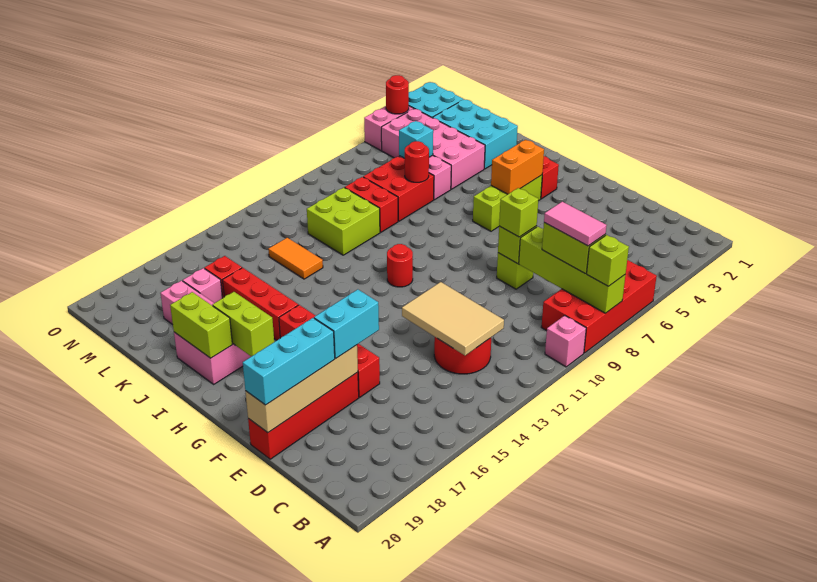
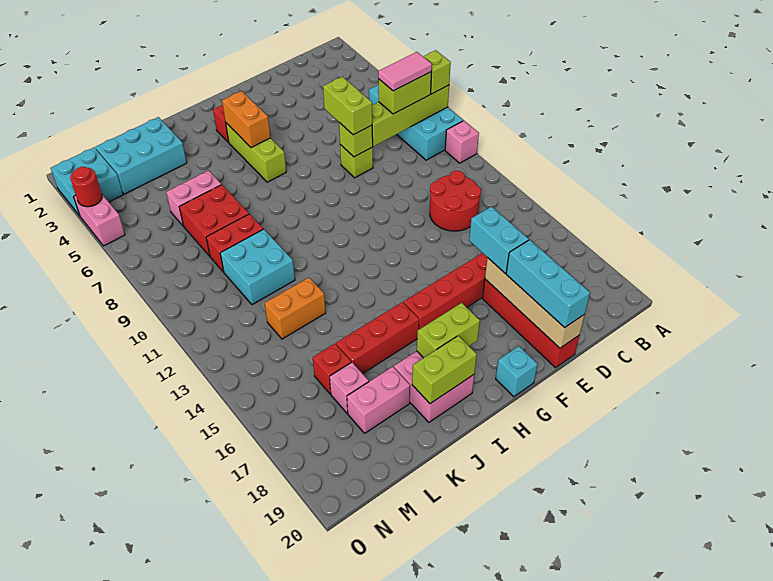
red 2x4 brick [541,260,657,353] -> cyan 2x4 brick [369,85,463,160]
tan 2x3 tile [402,282,504,355] -> none
lime 1x1 brick [499,188,538,237] -> lime 1x2 brick [323,77,372,135]
red 1x1 round brick [387,244,413,287] -> none
pink 2x4 brick [381,109,485,189] -> none
red 1x1 round brick [404,141,429,182] -> none
lime 2x2 brick [307,188,380,255] -> cyan 2x2 brick [220,229,295,305]
orange 1x2 tile [268,238,323,279] -> orange 1x2 brick [265,278,326,339]
cyan 1x1 brick [399,121,433,158] -> cyan 1x1 brick moved to [496,346,538,397]

